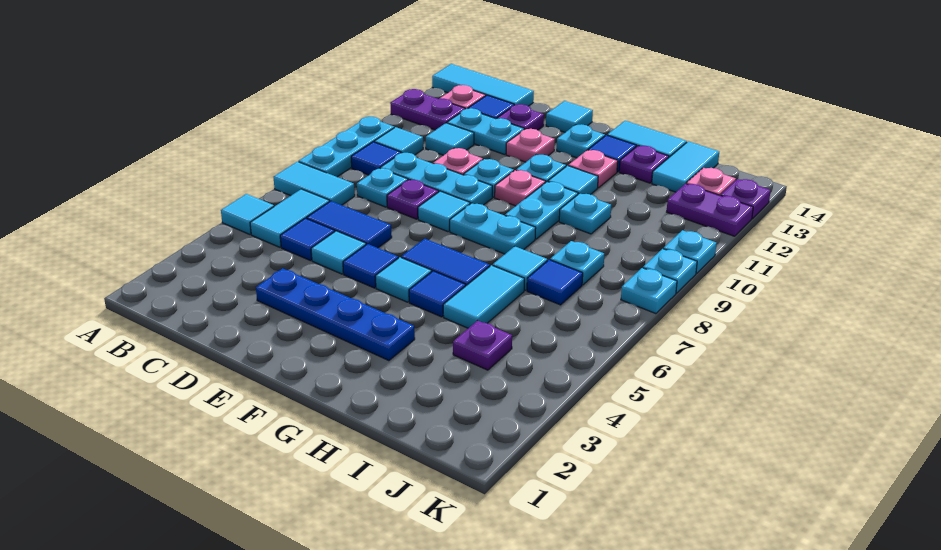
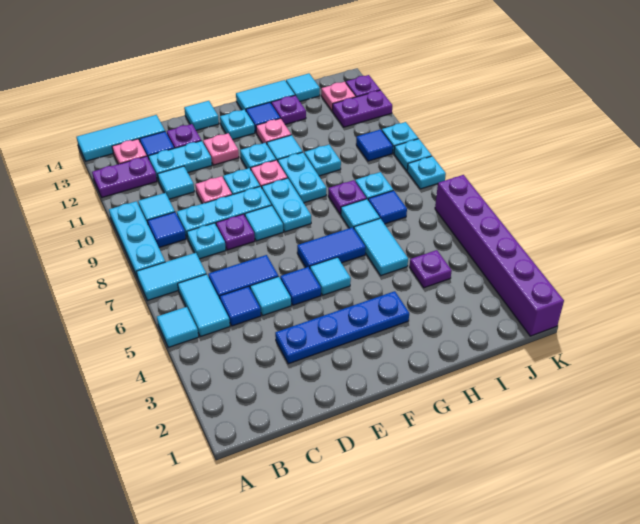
cyan 1x2 plate [450,203,536,254] -> cyan 1x2 plate turned to [262,178,311,232]
blue 1x1 tile [409,271,466,317] -> blue 1x1 tile moved to [356,129,393,161]
none -> purple 1x1 plate [328,180,366,214]
cyan 1x2 tile [652,141,719,192] -> cyan 1x1 tile [286,73,320,101]
none -> purple 1x6 brick [435,175,564,336]

